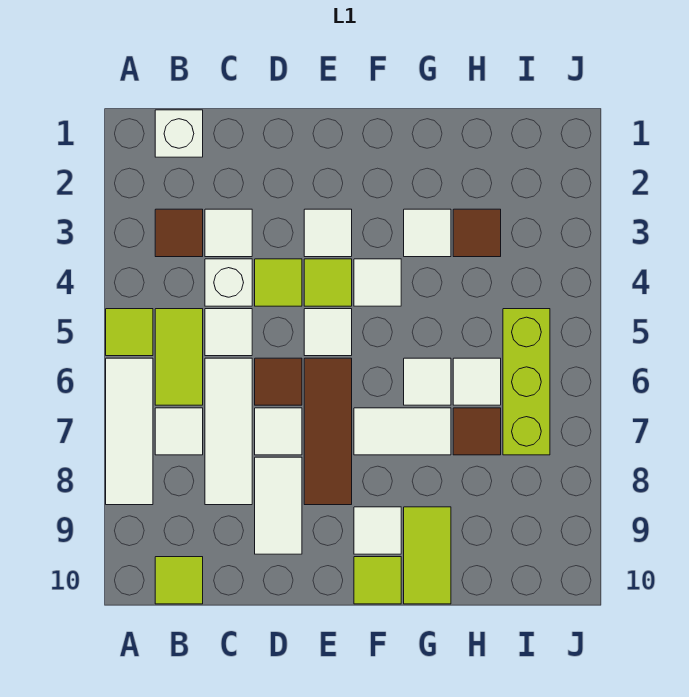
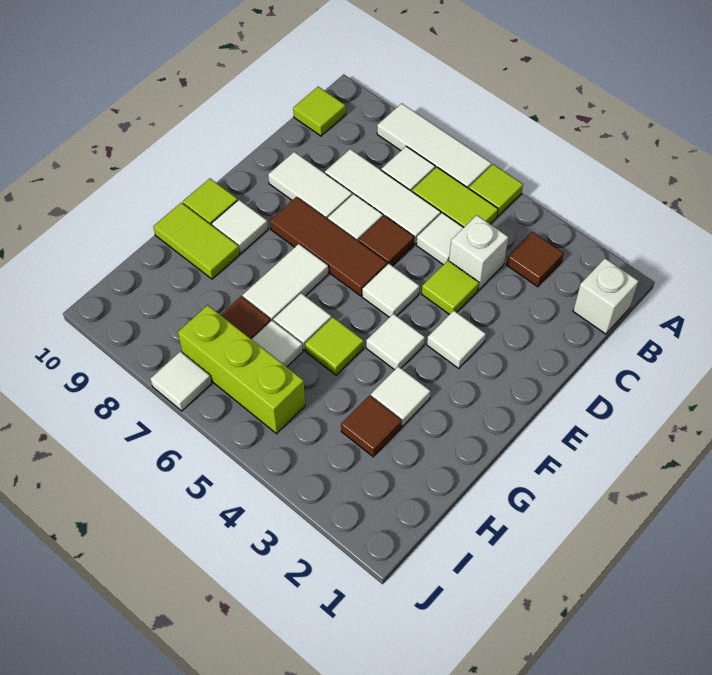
white 1x1 tile [205,209,252,257] -> white 1x1 tile moved to [150,352,211,411]
lime 1x1 tile [304,259,352,306] -> lime 1x1 tile moved to [305,317,364,375]

